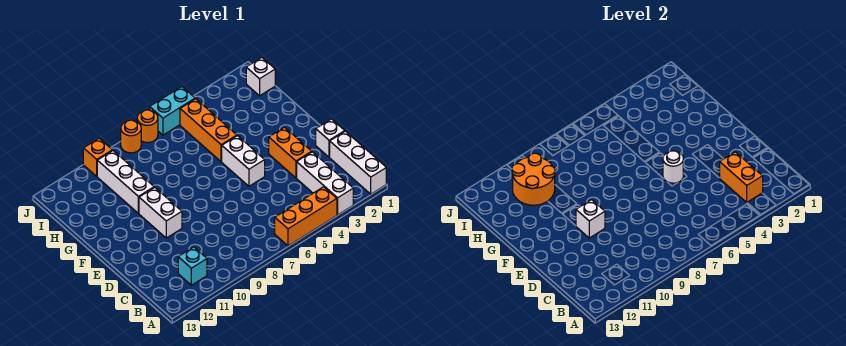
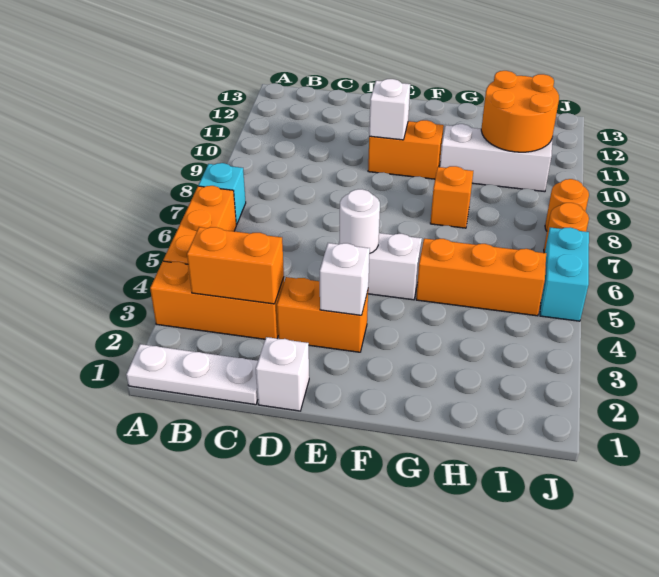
white 1x3 brick [330,131,386,194] -> white 1x3 plate [126,344,258,405]
white 1x3 brick [297,152,353,215] -> orange 1x3 brick [150,261,284,339]
cyan 1x1 brick [178,247,207,285] -> cyan 1x1 brick moved to [198,163,246,225]
white 1x2 brick [139,187,182,238] -> orange 1x2 brick [368,120,444,179]
white 1x1 brick [246,58,275,96] -> white 1x1 brick moved to [320,243,370,315]
orange 1x1 brick [83,138,112,176] -> orange 1x1 brick moved to [430,166,473,228]

